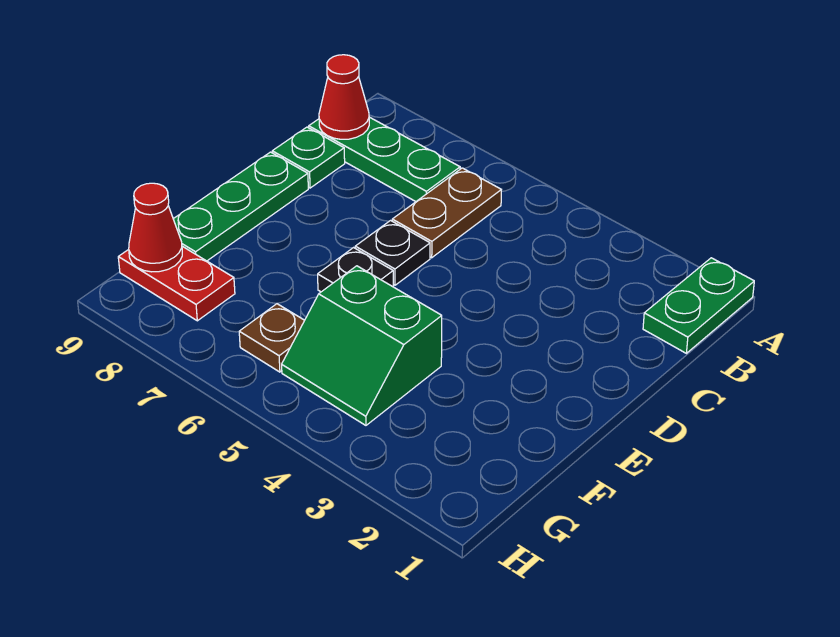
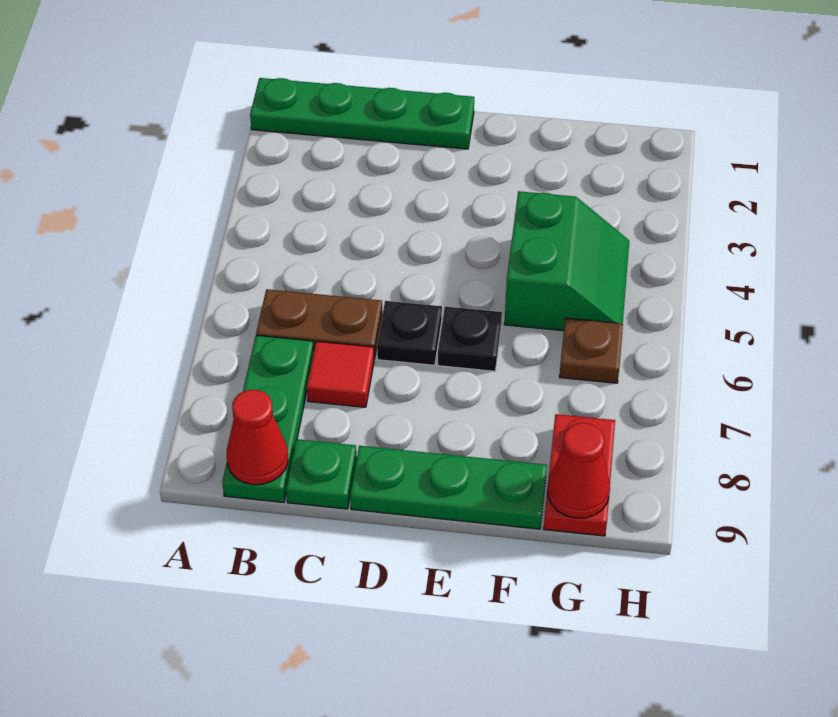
green 1x2 plate [643,258,754,353] -> green 1x4 plate [250,78,474,149]
none -> red 1x1 tile [307,341,374,407]

